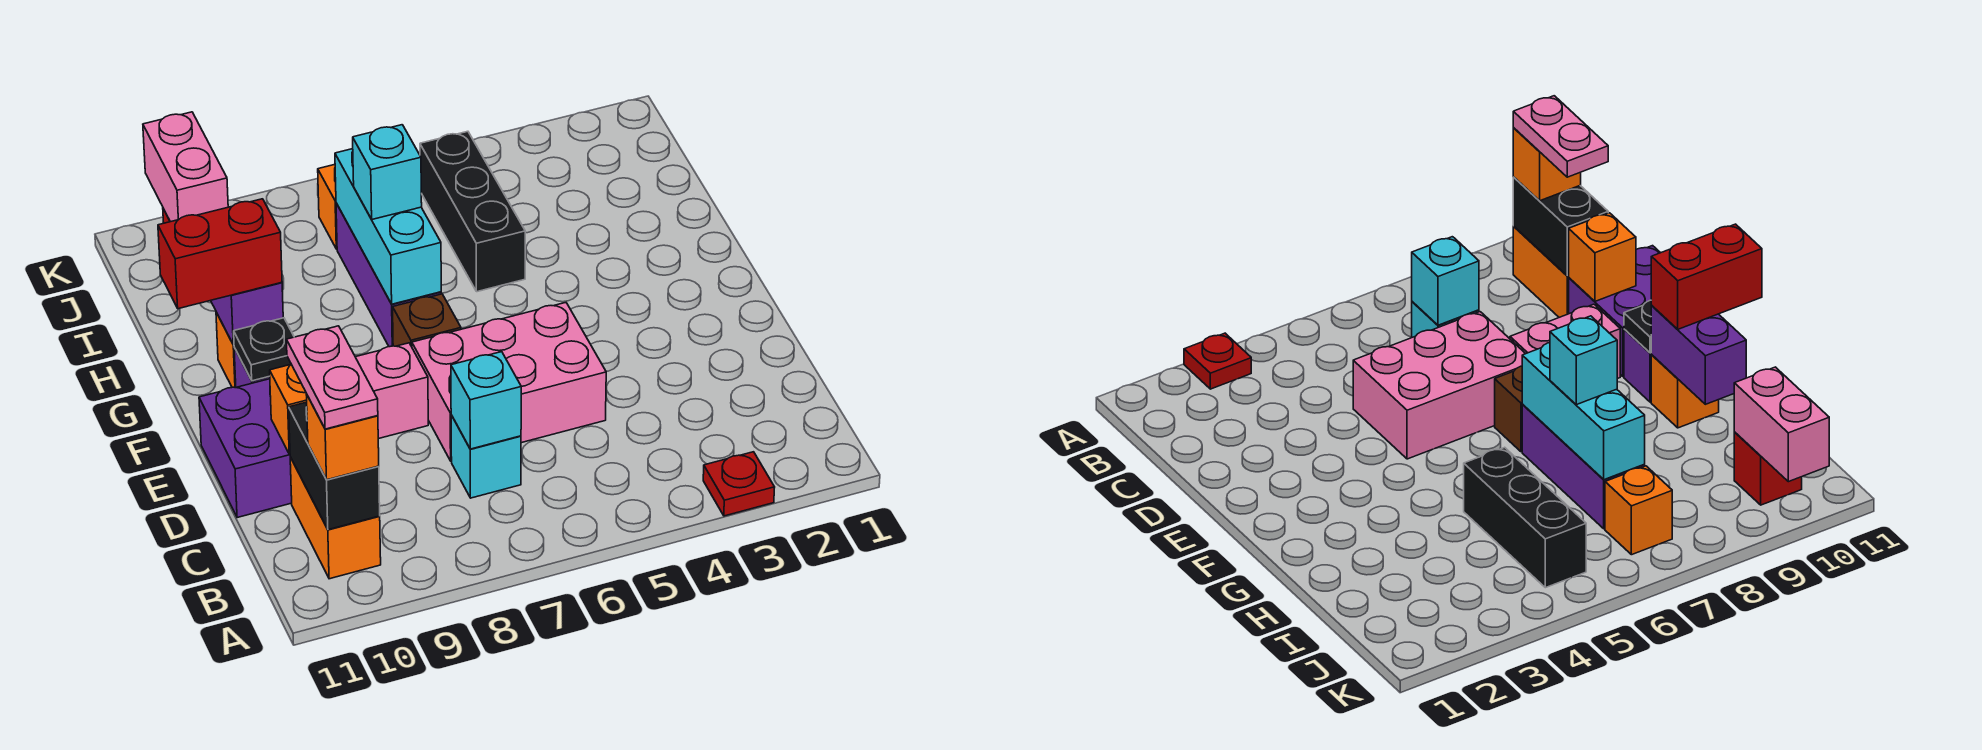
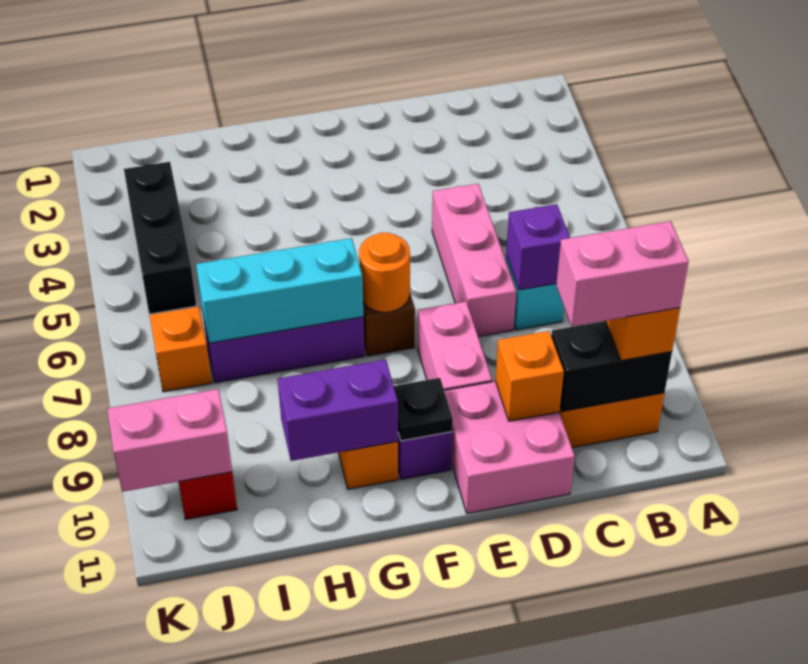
red 1x1 plate [703,452,775,516] -> none
pink 1x2 plate [287,326,378,429] -> pink 1x2 brick [556,221,689,327]
cyan 1x1 brick [451,352,521,449] -> purple 1x1 brick [506,204,570,290]
pink 2x3 brick [412,303,606,461] -> pink 1x3 brick [432,184,516,337]
purple 2x2 brick [199,379,292,518] -> pink 2x2 brick [444,381,575,514]
none -> orange 1x1 round brick [359,233,410,312]
red 1x2 brick [158,199,282,309] -> none
black 1x3 brick [420,131,525,292] -> black 1x3 brick turned to [124,162,197,314]
cyan 1x1 brick [353,125,422,219] -> none

